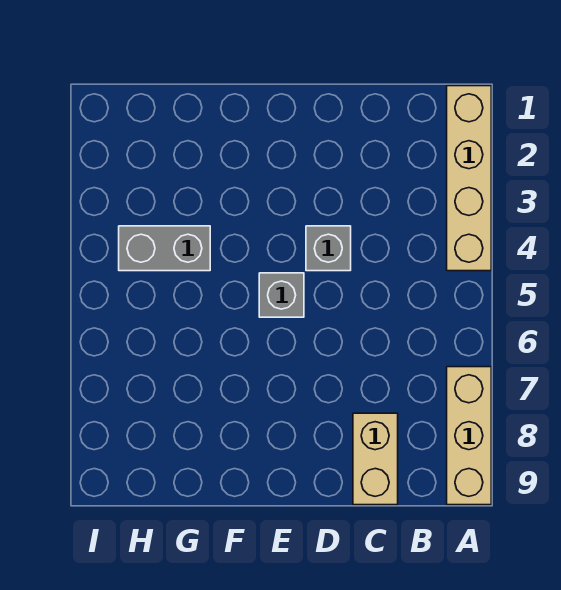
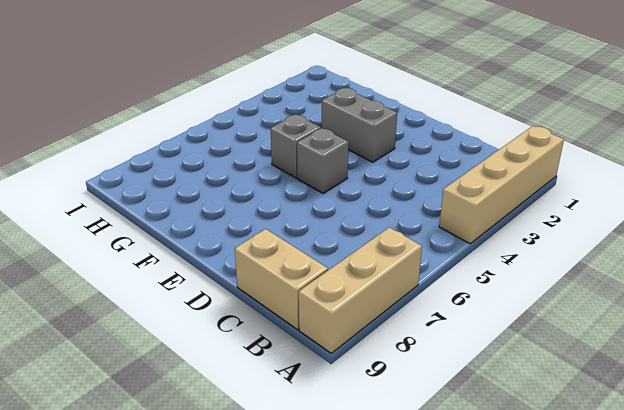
tan 1x2 brick [353,413,398,505] -> tan 1x2 brick turned to [235,229,328,330]
grey 1x1 brick [306,226,351,271] -> grey 1x1 brick moved to [270,114,321,178]
grey 1x2 brick [119,226,210,271] -> grey 1x2 brick moved to [322,88,397,162]

